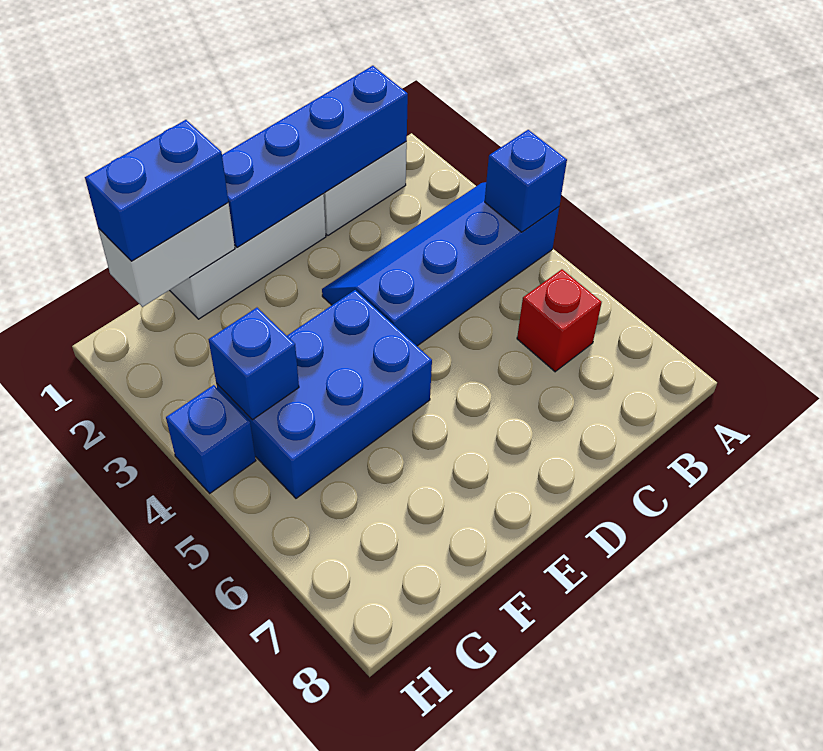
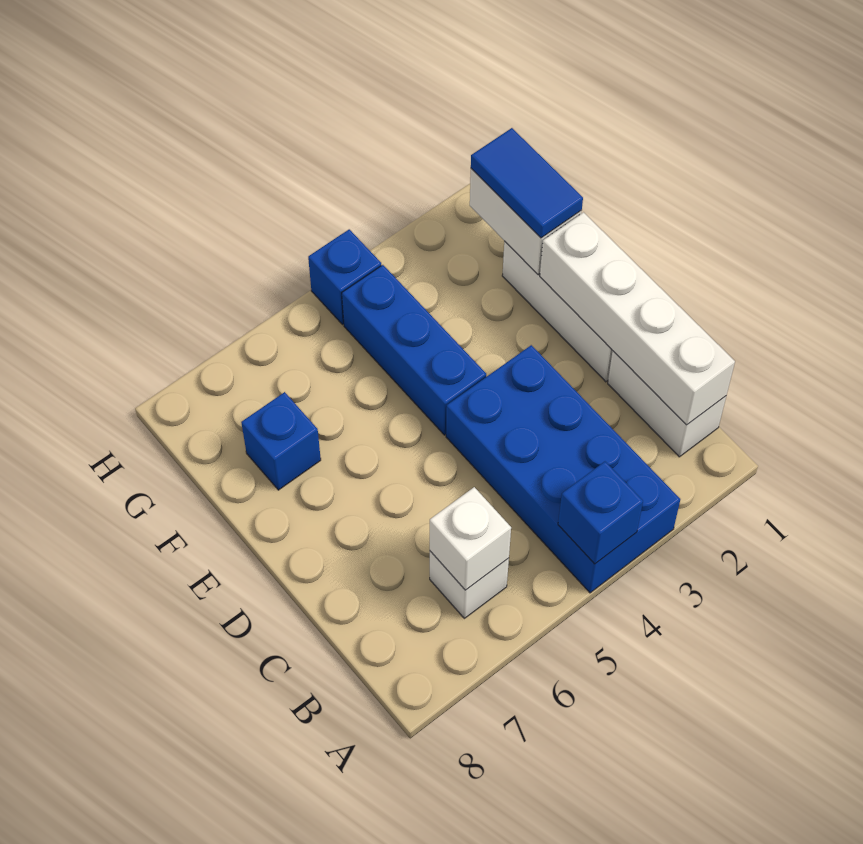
blue 2x4 slope [322,182,559,346] -> blue 2x4 brick [446,345,680,593]
blue 1x4 brick [222,66,408,247] -> white 1x4 brick [540,212,735,425]
red 1x1 brick [517,269,602,372] -> white 1x1 brick [430,551,509,618]
none -> white 1x1 brick [430,487,511,590]
blue 2x3 brick [216,290,432,498] -> blue 1x3 brick [342,265,486,435]
blue 1x2 brick [85,120,228,261] -> blue 1x2 tile [471,128,583,238]
blue 1x1 brick [209,308,299,420] -> blue 1x1 brick moved to [241,392,321,490]

